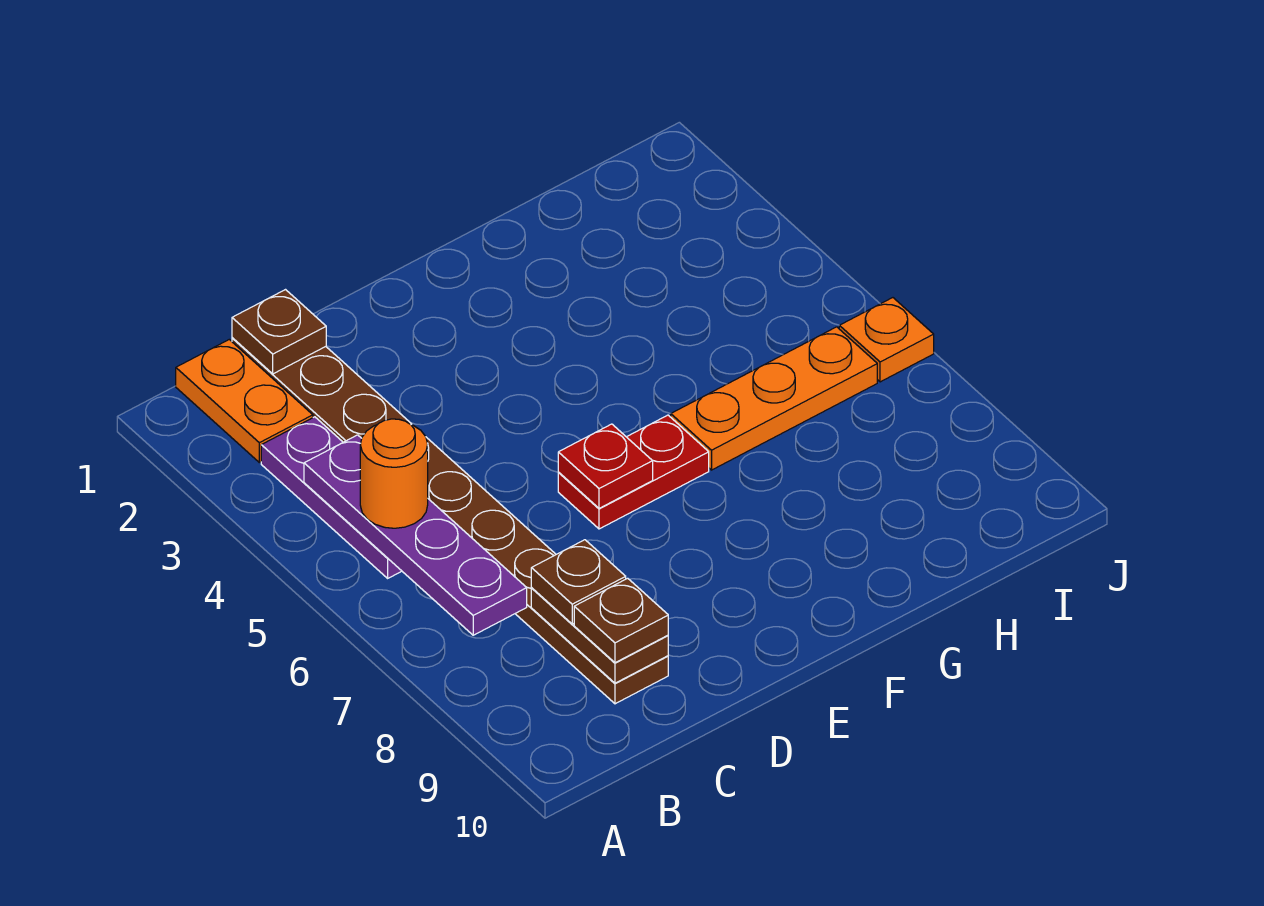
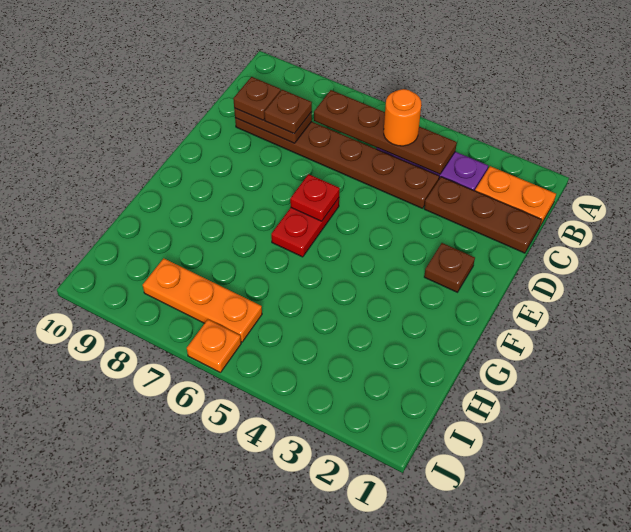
purple 1x4 plate [304,435,527,635] -> brown 1x4 plate [314,90,457,174]
brown 1x1 plate [232,290,326,374] -> brown 1x1 plate moved to [424,243,475,292]
orange 1x3 plate [671,327,877,470] -> orange 1x3 plate turned to [143,258,262,342]

